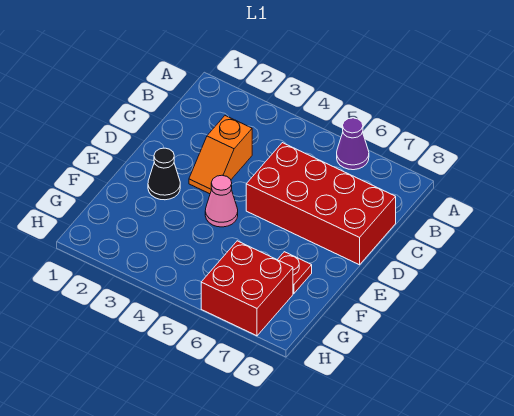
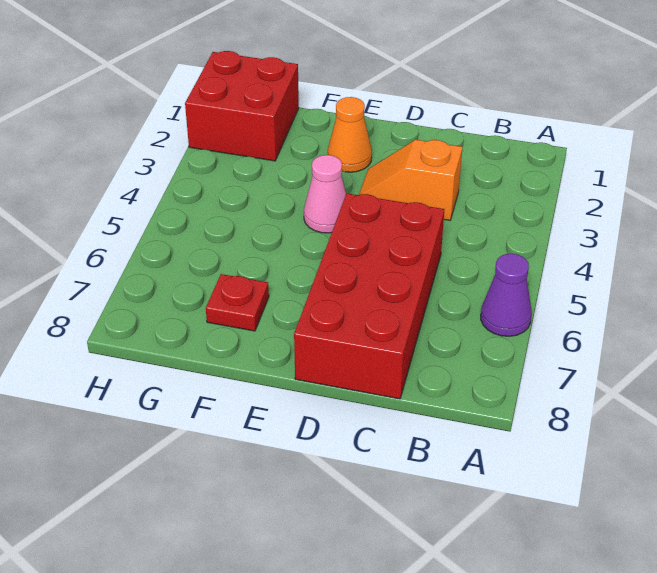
black 1x1 cone [148,148,180,200] -> orange 1x1 cone [328,97,372,172]
red 2x2 brick [201,241,293,336] -> red 2x2 brick moved to [185,51,299,161]

